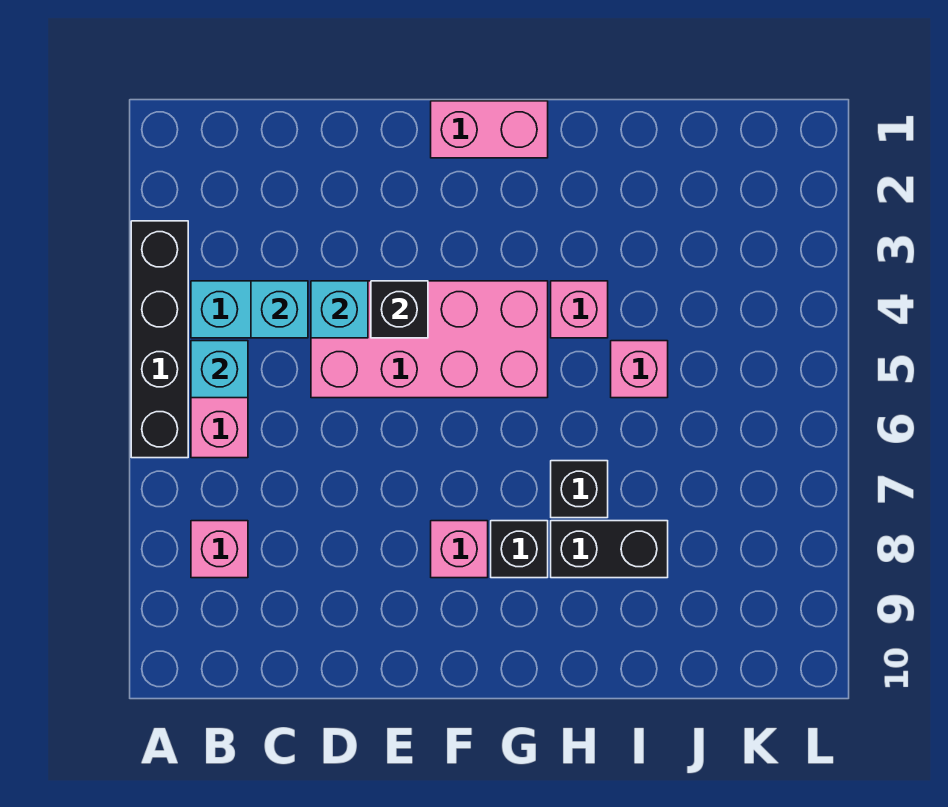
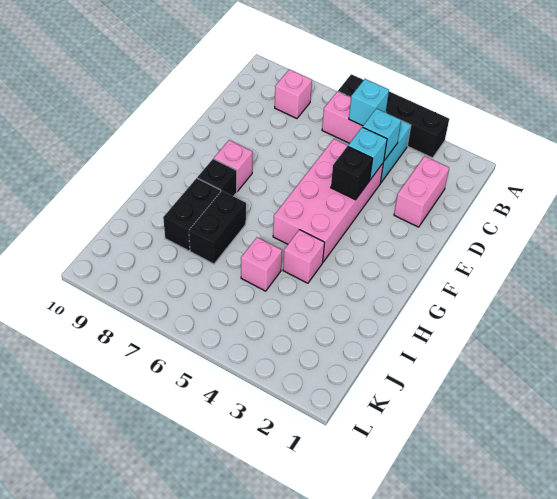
pink 1x2 brick [431,101,548,158] -> pink 1x2 brick moved to [394,156,449,227]
black 1x1 brick [551,461,608,518] -> black 1x2 brick [189,191,246,264]

